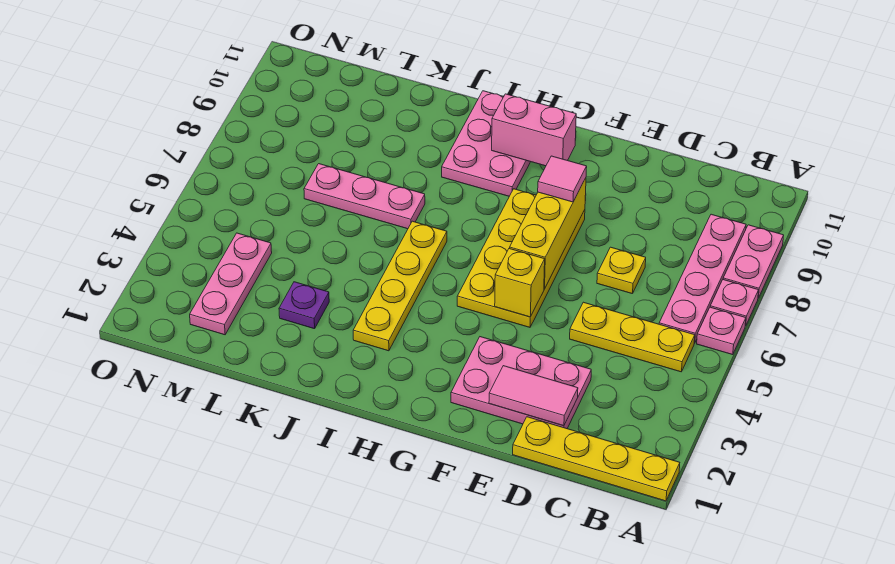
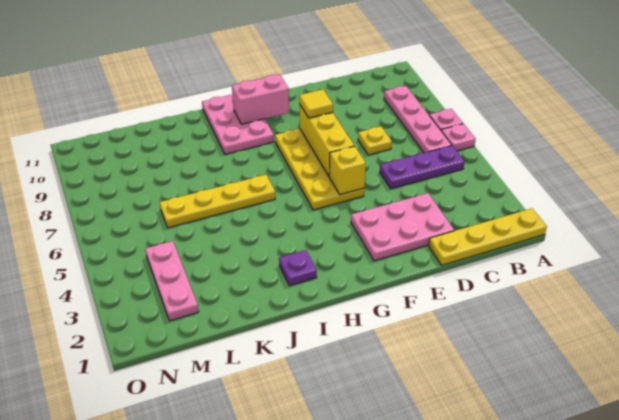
pink 1x2 plate [723,225,784,298] -> none
yellow 1x3 plate [570,302,695,372] -> purple 1x3 plate [380,146,465,189]
pink 1x2 tile [489,366,578,426] -> none
pink 1x1 tile [538,156,587,202] -> yellow 1x1 tile [299,89,333,118]
yellow 1x4 plate [353,221,447,351] -> yellow 1x4 plate turned to [159,175,275,228]
pink 1x3 plate [304,164,425,229] -> none
purple 1x1 plate [279,282,329,329] -> purple 1x1 plate moved to [279,250,317,286]

